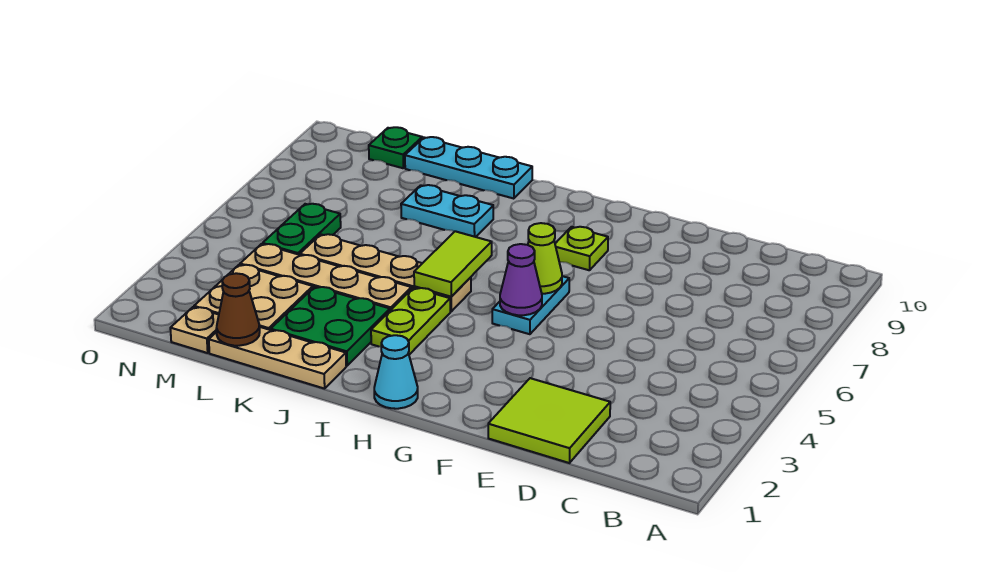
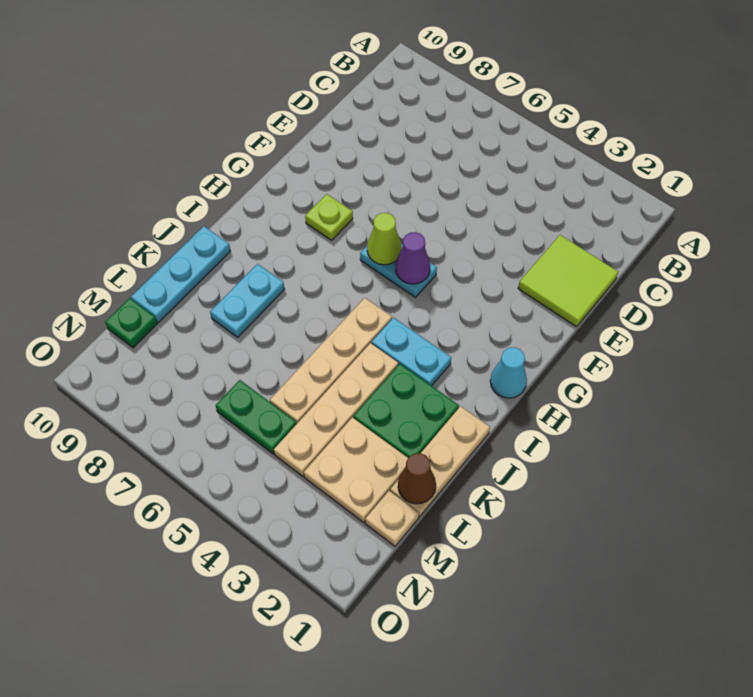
lime 1x2 plate [371,288,450,355] -> cyan 1x2 plate [372,318,451,386]
lime 1x2 tile [414,231,492,297] -> none

